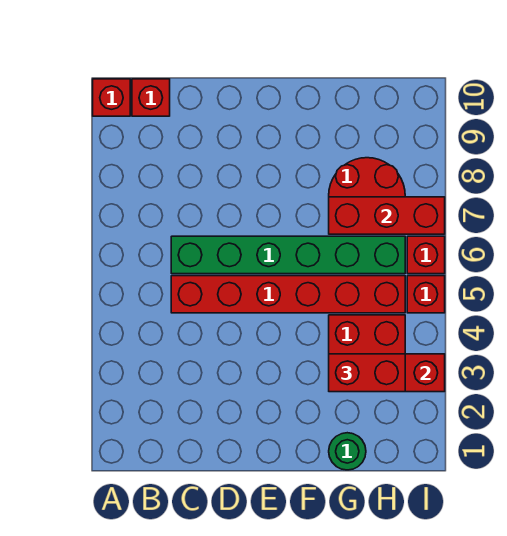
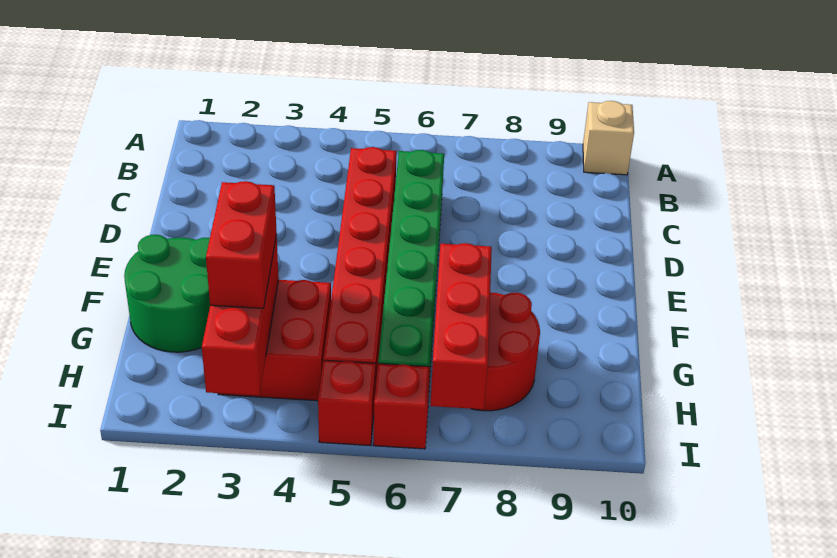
red 1x1 brick [93,79,130,116] -> tan 1x1 brick [583,101,634,175]
red 1x1 brick [132,79,170,116] -> none
green 1x1 round brick [329,433,366,470] -> green 2x2 round brick [124,235,210,352]

